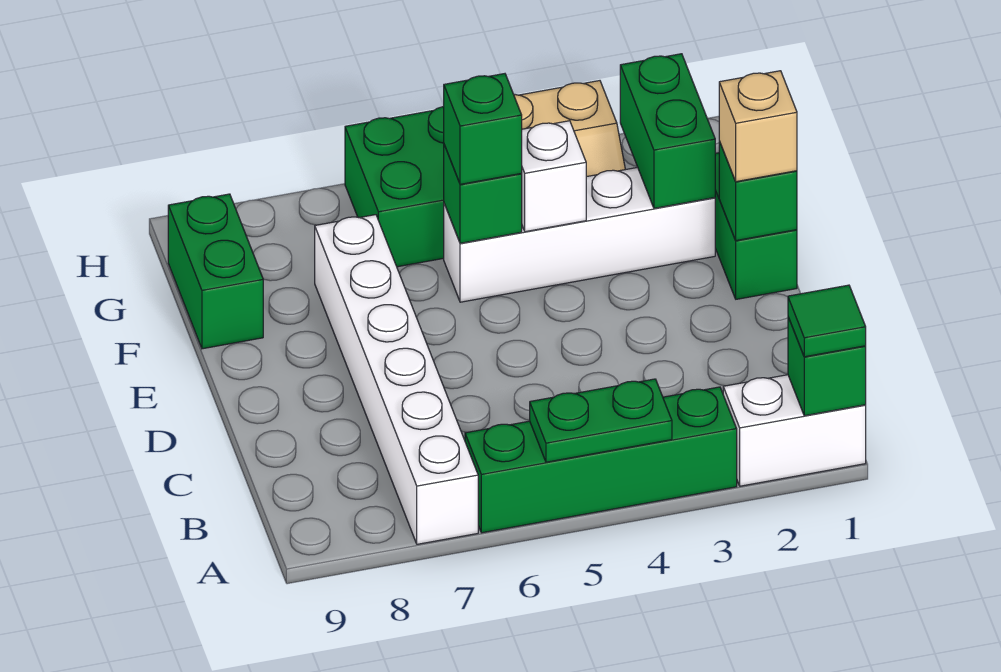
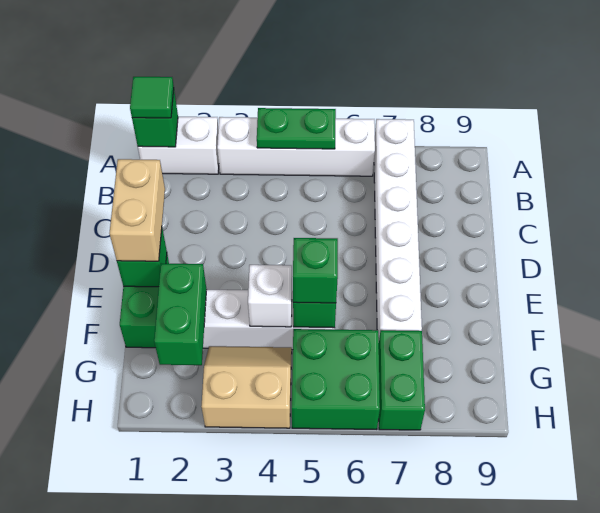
green 1x4 brick [465,387,737,533] -> white 1x4 brick [217,117,375,176]
tan 1x1 brick [719,71,797,182] -> tan 1x2 brick [110,159,165,261]
green 1x2 brick [168,194,263,349] -> green 1x2 brick moved to [379,330,425,430]

